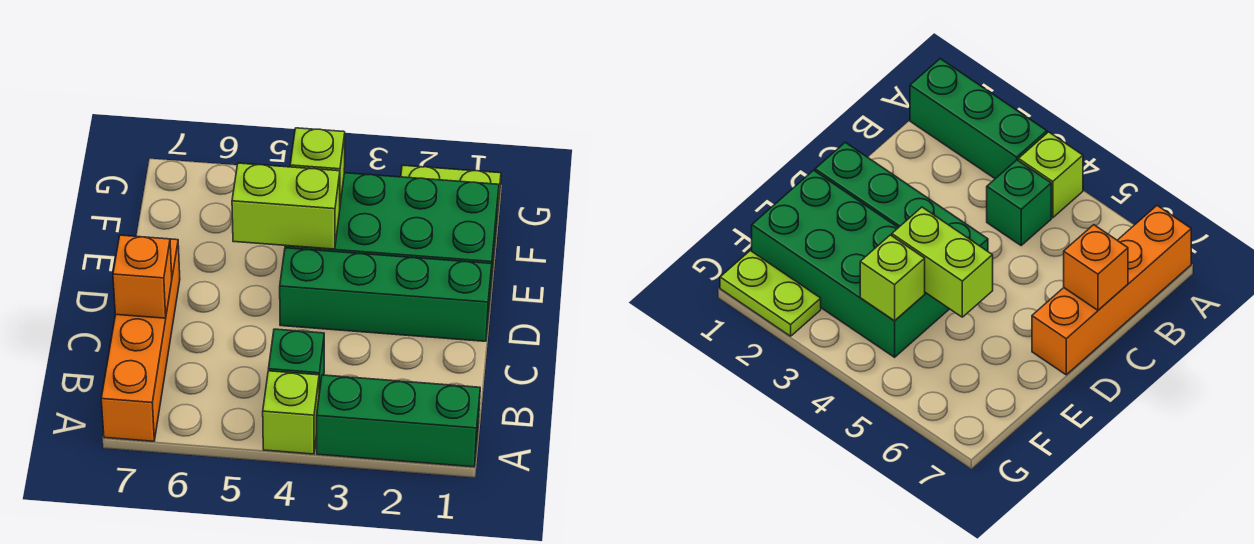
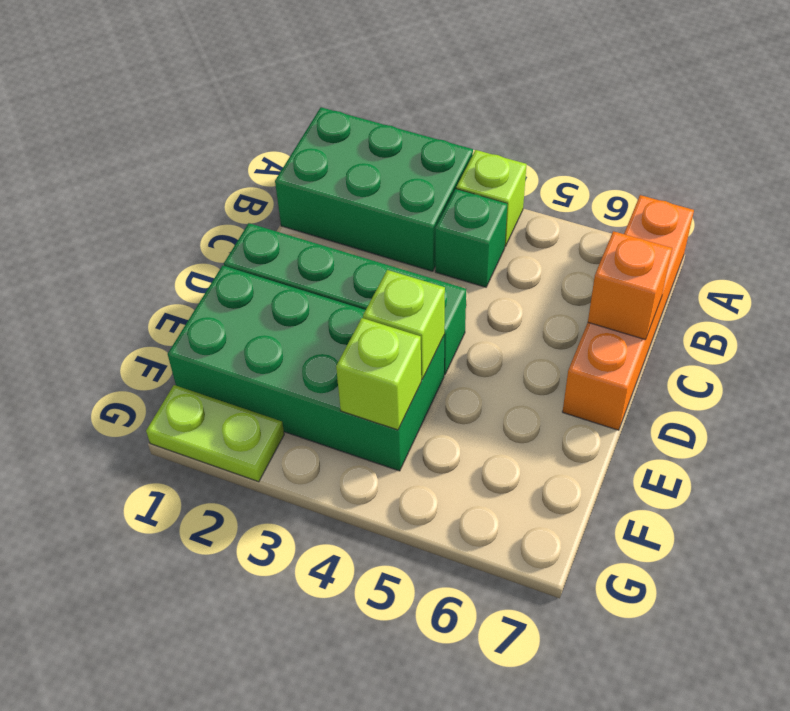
green 1x3 brick [317,375,480,467] -> green 2x3 brick [275,107,473,271]
lime 1x2 brick [232,163,340,249] -> lime 1x1 brick [363,270,445,379]

